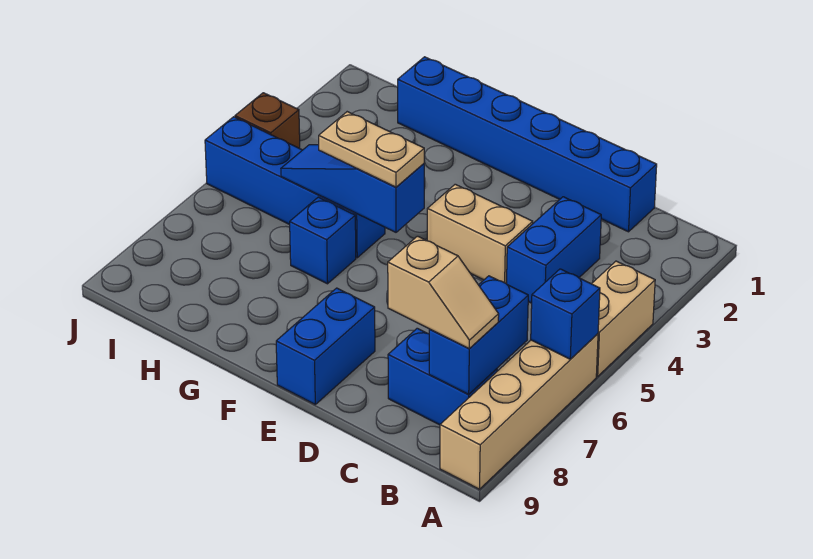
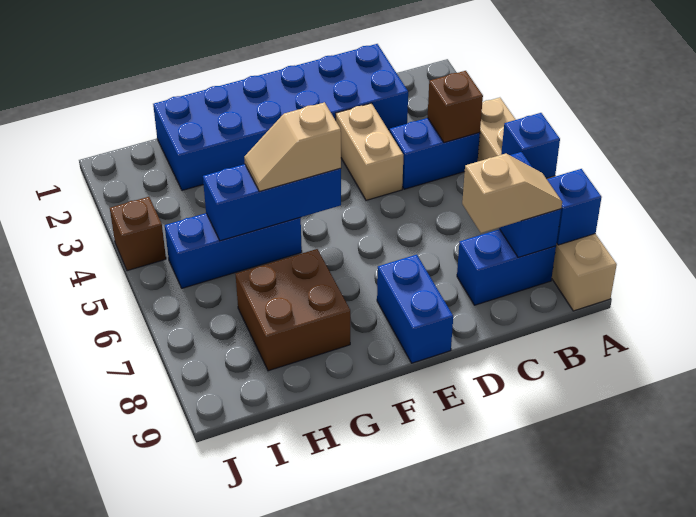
none -> brown 1x1 brick [428,71,483,143]
blue 1x6 brick [398,57,657,232] -> blue 2x6 brick [153,44,408,190]
blue 1x2 brick [507,197,601,303] -> blue 1x2 brick turned to [389,118,480,189]
tan 1x2 brick [427,184,533,284] -> tan 1x2 brick turned to [336,103,403,200]
blue 1x3 slope [281,145,424,232] -> blue 1x3 brick [203,164,341,241]
tan 1x2 plate [319,112,424,187] -> tan 1x2 slope [244,102,341,191]
blue 1x4 brick [205,117,385,258] -> blue 1x3 brick [165,213,302,288]
blue 1x1 brick [290,197,356,284] -> blue 1x1 brick moved to [547,169,602,245]
none -> brown 2x2 brick [236,249,350,371]

